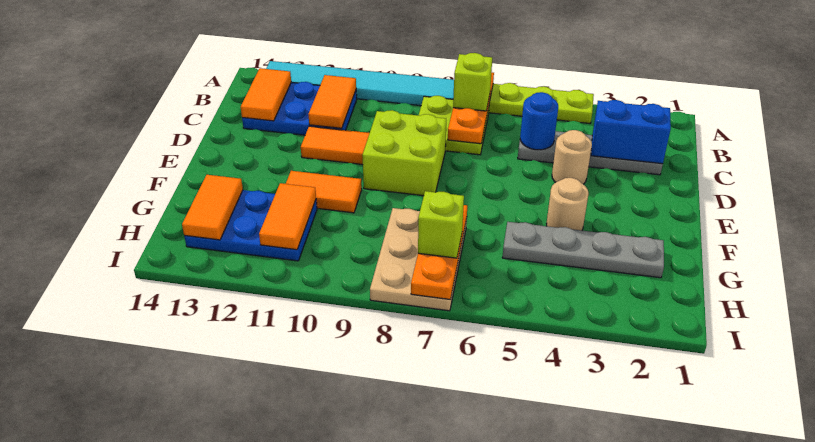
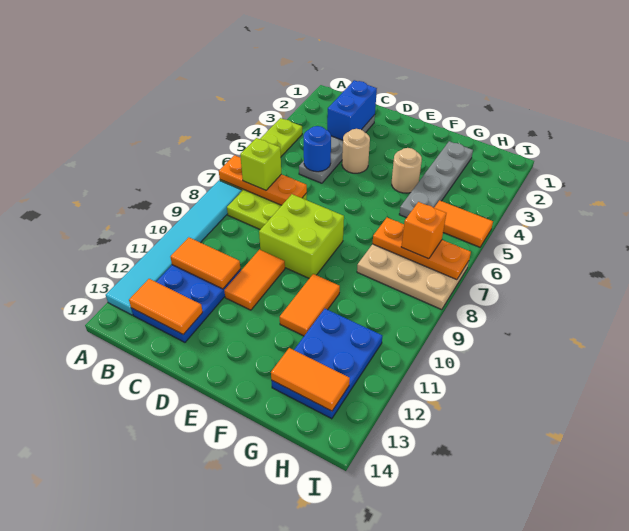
orange 1x2 tile [259,183,316,250] -> orange 1x2 tile moved to [434,200,493,247]
lime 1x1 brick [418,191,464,258] -> orange 1x1 brick [401,202,446,259]

